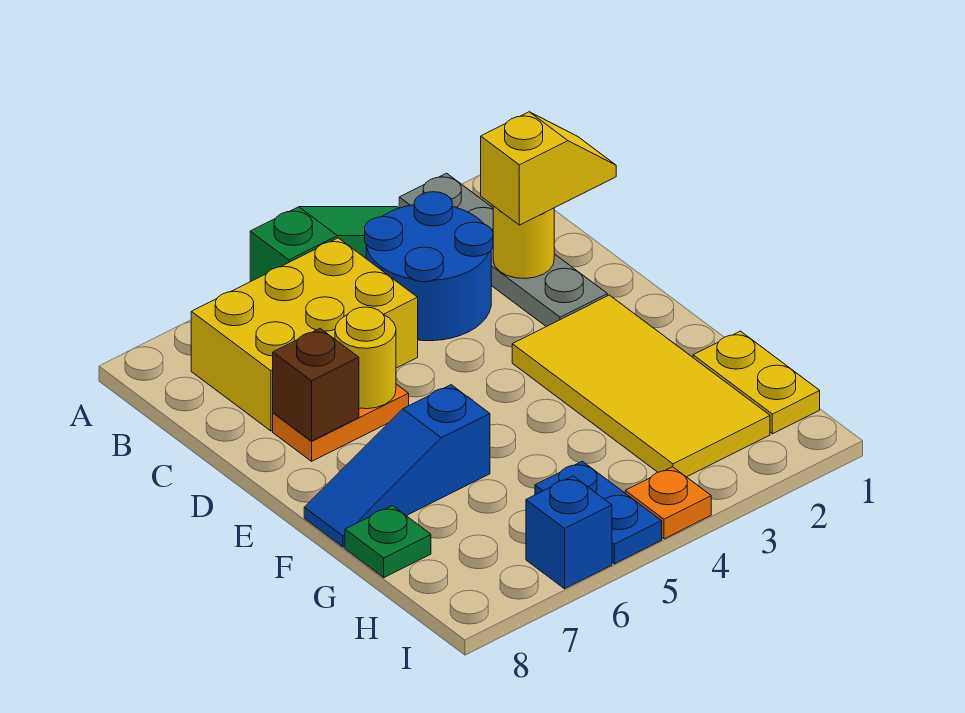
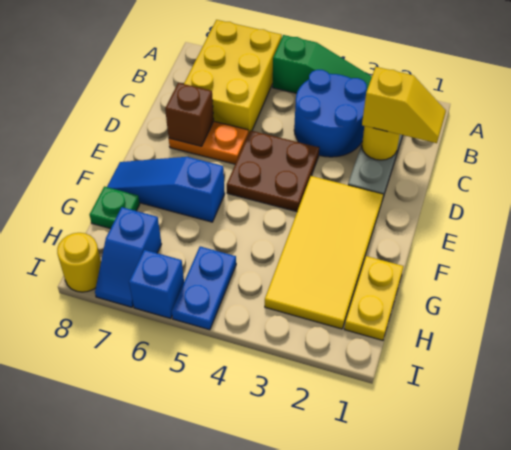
yellow 2x3 brick [191,238,418,431] -> yellow 2x3 brick turned to [184,20,282,134]
none -> brown 2x2 plate [227,130,319,212]
yellow 1x1 round brick [335,307,396,409] -> yellow 1x1 round brick moved to [57,233,101,292]
none -> blue 1x2 slope [95,207,161,307]
orange 1x1 plate [625,467,711,539] -> none

